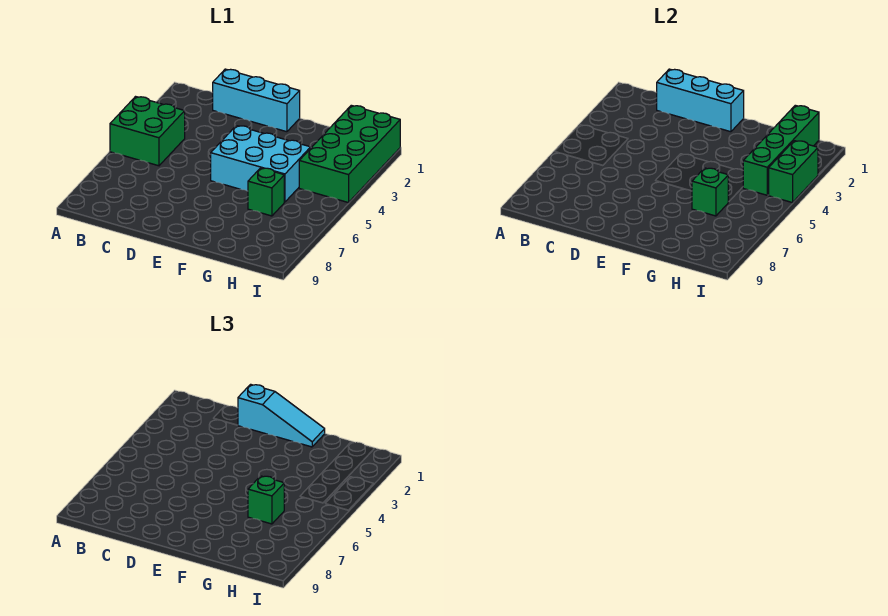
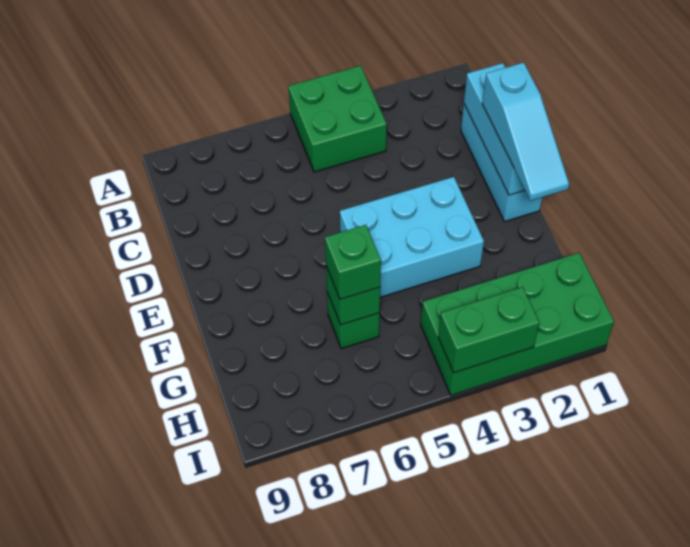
cyan 2x3 brick [211,126,311,202] -> cyan 2x3 brick turned to [340,177,484,297]
green 1x4 brick [743,105,819,195] -> none

